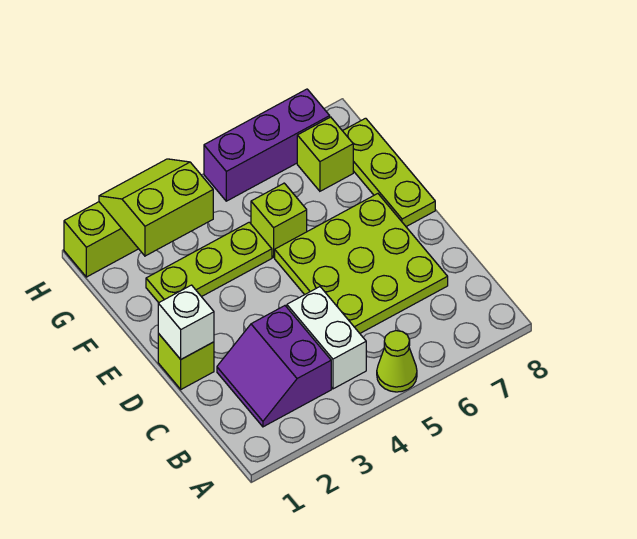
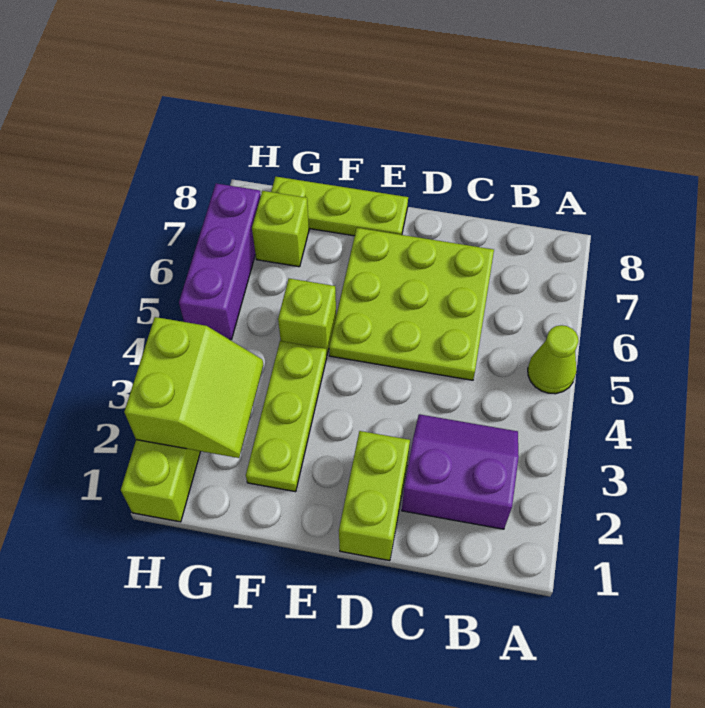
purple 2x2 slope [217,306,331,427] -> purple 2x2 slope turned to [402,414,519,529]
white 1x2 brick [287,287,366,389] -> none
lime 1x1 brick [158,334,214,389] -> lime 1x2 brick [339,431,410,561]
white 1x1 brick [158,285,214,359] -> none
lime 2x2 slope [99,159,213,256] -> lime 2x2 slope turned to [124,317,263,458]

